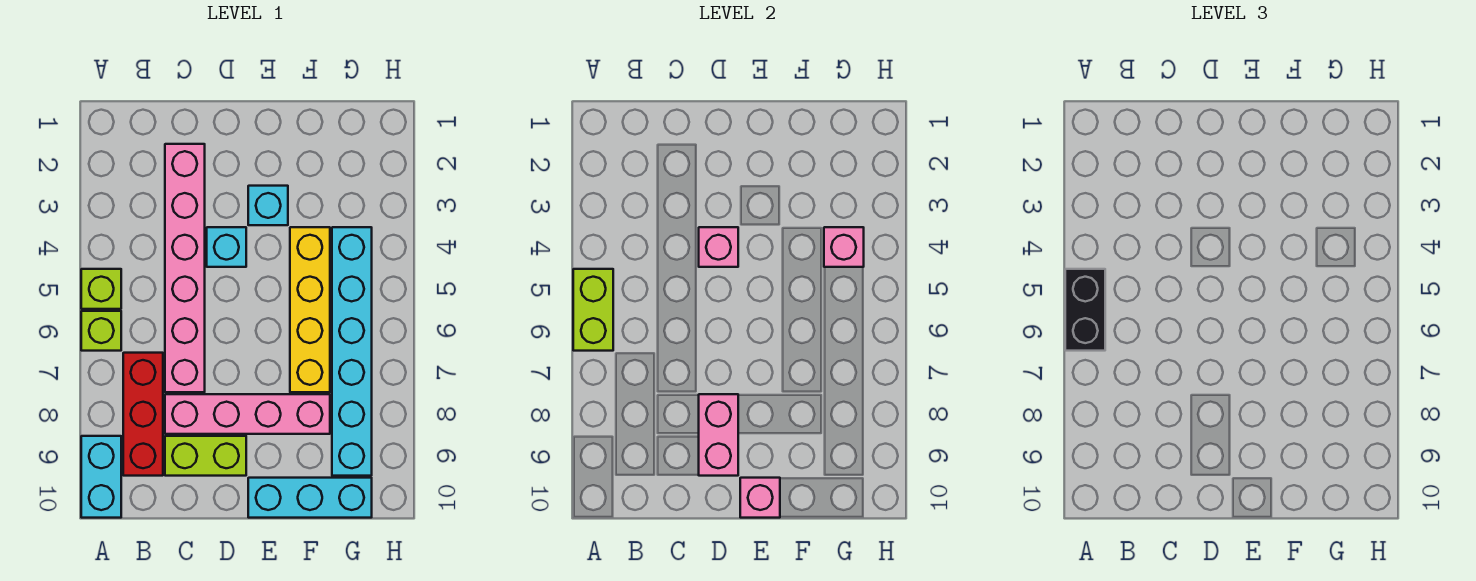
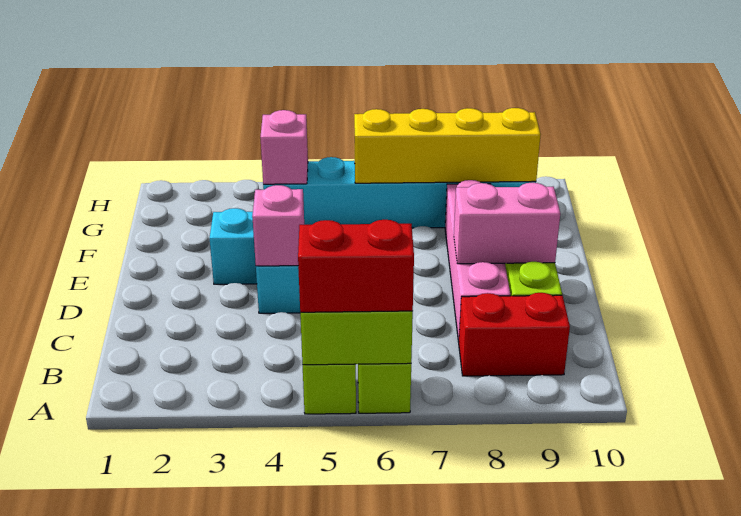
black 1x2 brick [1065,269,1105,351] -> red 1x2 brick [298,220,414,312]
cyan 1x2 brick [81,436,121,518] -> none
red 1x3 brick [123,353,163,476] -> red 1x2 brick [459,293,570,376]
pink 1x6 brick [165,144,205,392] -> none
cyan 1x3 brick [248,478,372,518] -> none
pink 1x1 brick [740,478,780,518] -> none
yellow 1x4 brick [290,227,330,392] -> yellow 1x4 brick moved to [354,108,541,183]

